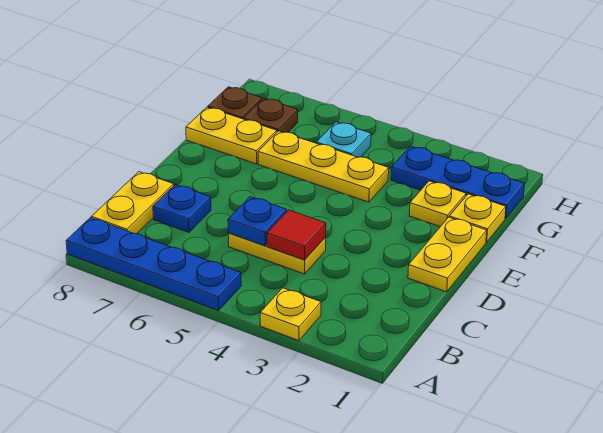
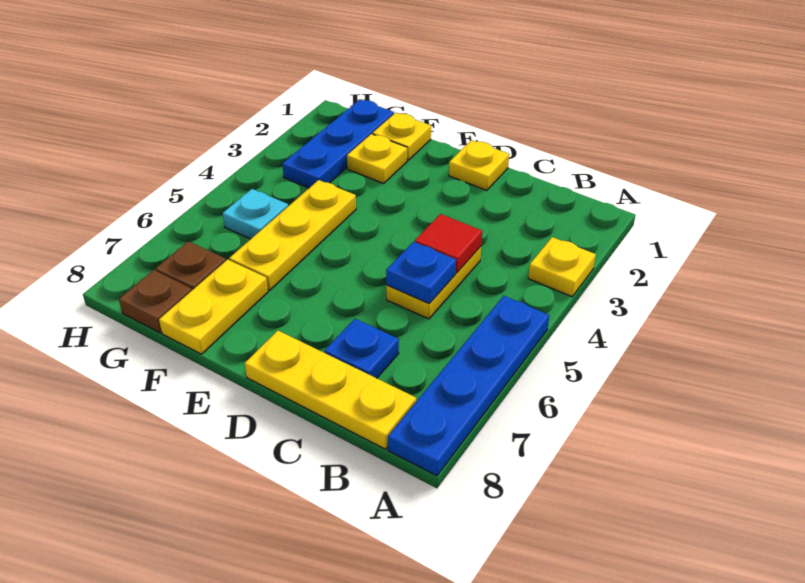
yellow 1x2 plate [92,172,174,234] -> yellow 1x3 plate [245,331,416,449]
yellow 1x2 plate [408,217,487,292] -> yellow 1x1 plate [449,140,509,190]

